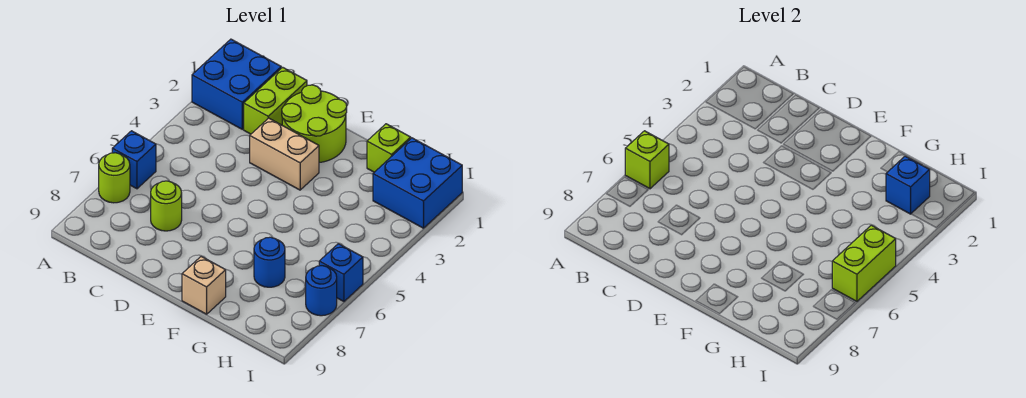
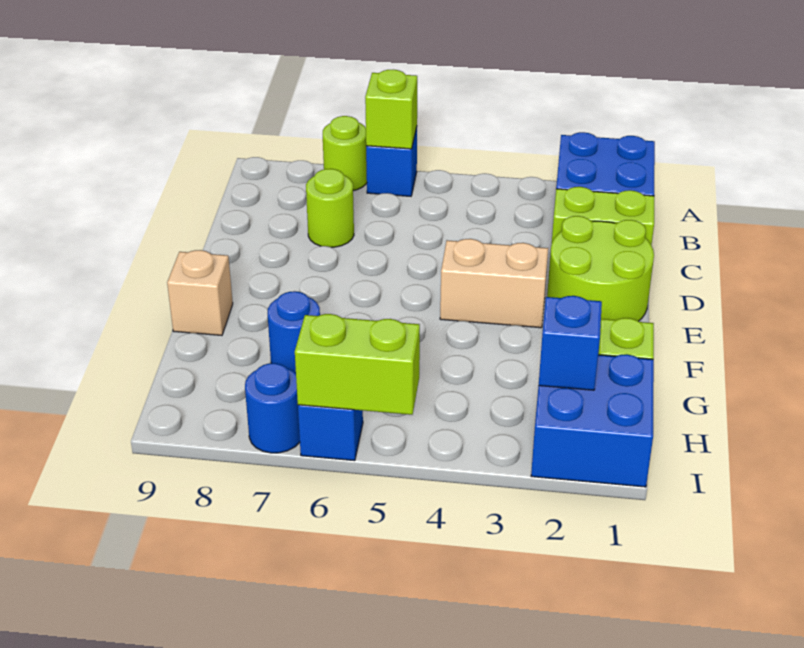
tan 1x2 brick [250,118,319,190] -> tan 1x2 brick turned to [440,239,548,328]

